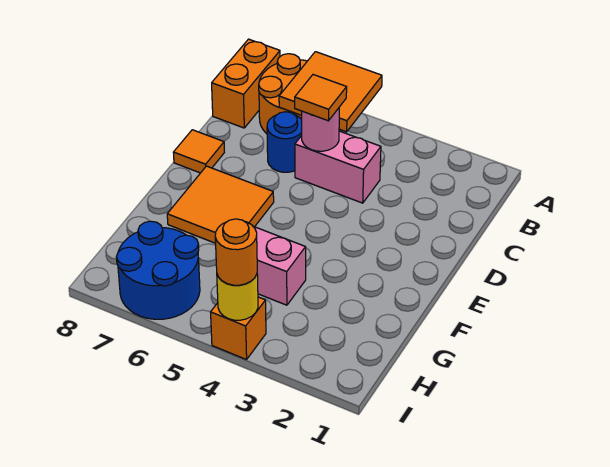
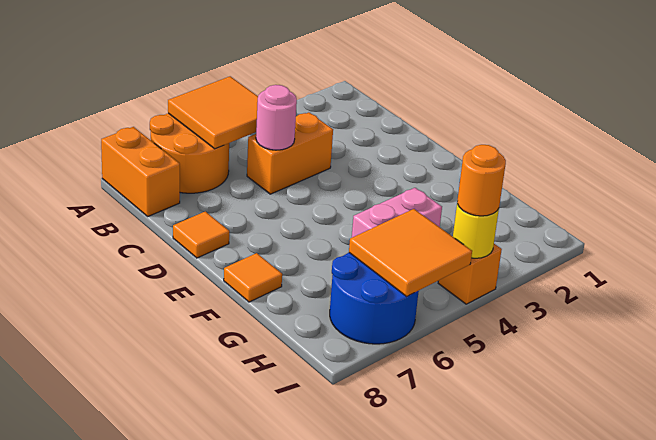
pink 1x2 brick [295,131,381,203] -> orange 1x2 brick [247,112,333,194]
orange 1x1 tile [295,75,347,121] -> orange 1x1 tile moved to [224,253,282,302]
blue 1x1 round brick [267,112,302,172] -> none
orange 2x2 tile [167,166,274,243] -> orange 2x2 tile moved to [349,209,472,297]

